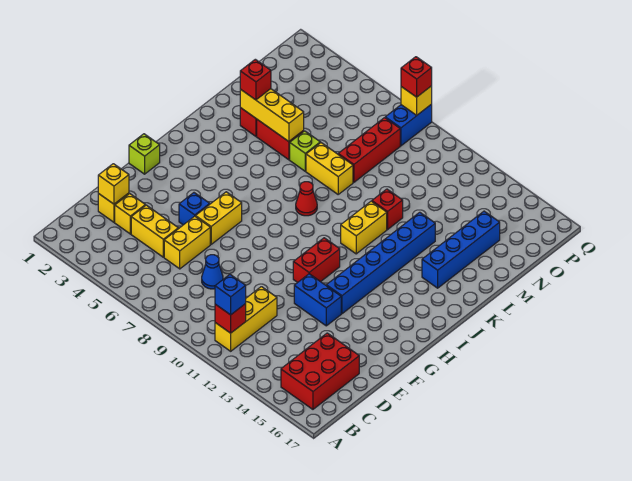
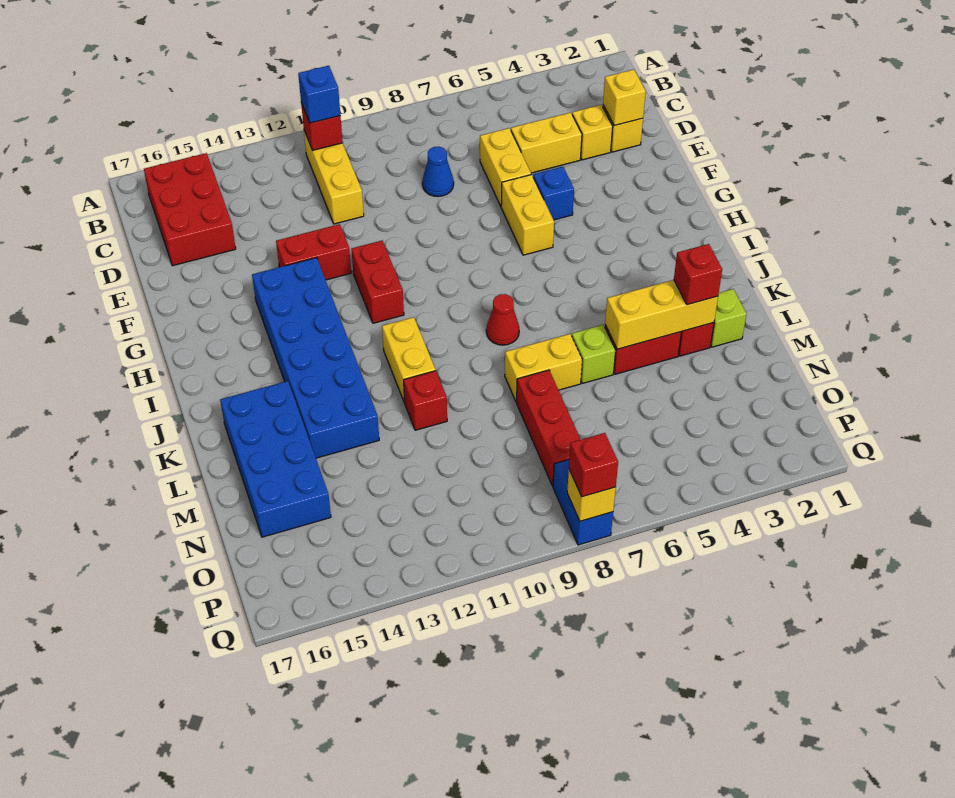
blue 1x2 brick [294,274,341,326] -> red 1x2 brick [276,224,351,280]
lime 1x1 brick [129,134,160,174] -> lime 1x1 brick moved to [711,289,746,347]
blue 1x6 brick [326,212,435,314] -> blue 2x6 brick [252,258,379,458]
blue 1x4 brick [422,211,500,288] -> blue 2x4 brick [220,381,331,537]

